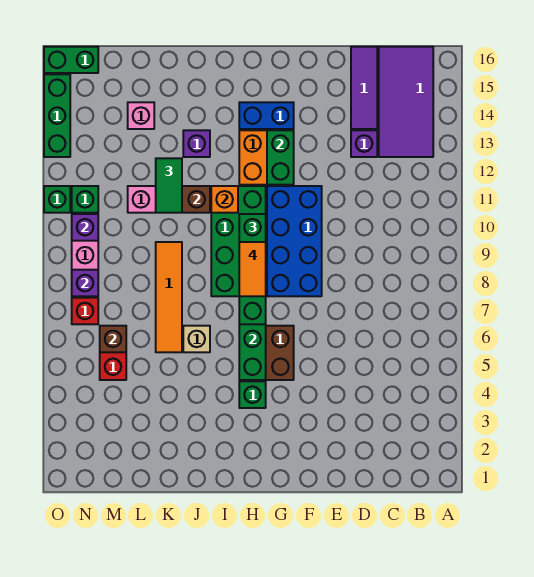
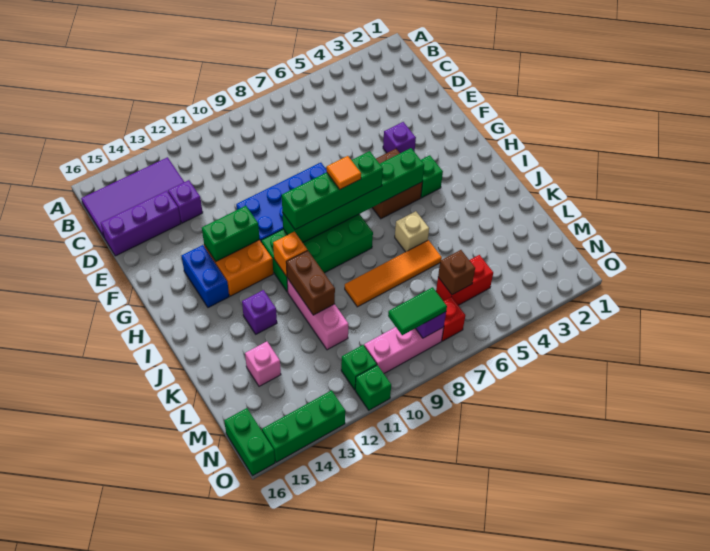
purple 1x3 tile [351,47,377,129] -> purple 1x3 brick [101,191,181,256]
orange 1x2 tile [239,242,266,296] -> orange 1x1 tile [327,156,361,189]
green 1x2 tile [156,158,182,213] -> green 1x2 tile moved to [388,287,447,335]
purple 1x1 brick [72,214,98,241] -> purple 1x1 brick moved to [383,122,416,153]

